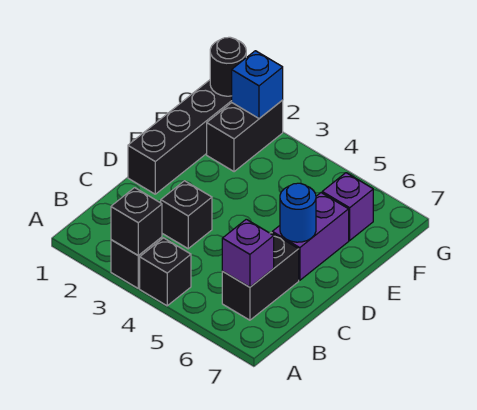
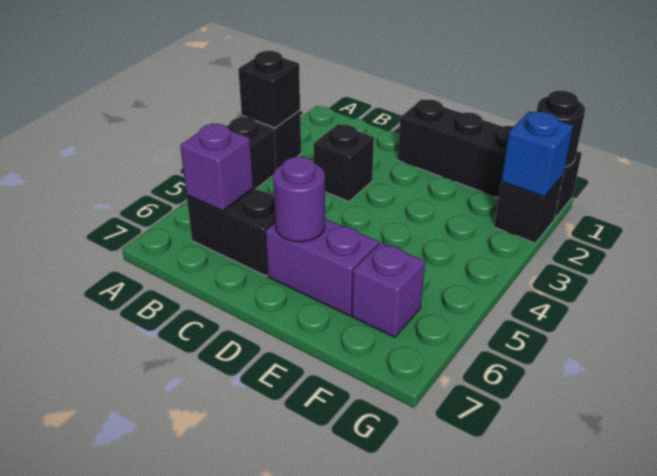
blue 1x1 round brick [280,183,316,242] -> purple 1x1 round brick [273,156,325,242]
black 1x2 brick [207,100,283,172] -> black 1x1 brick [494,176,563,243]

